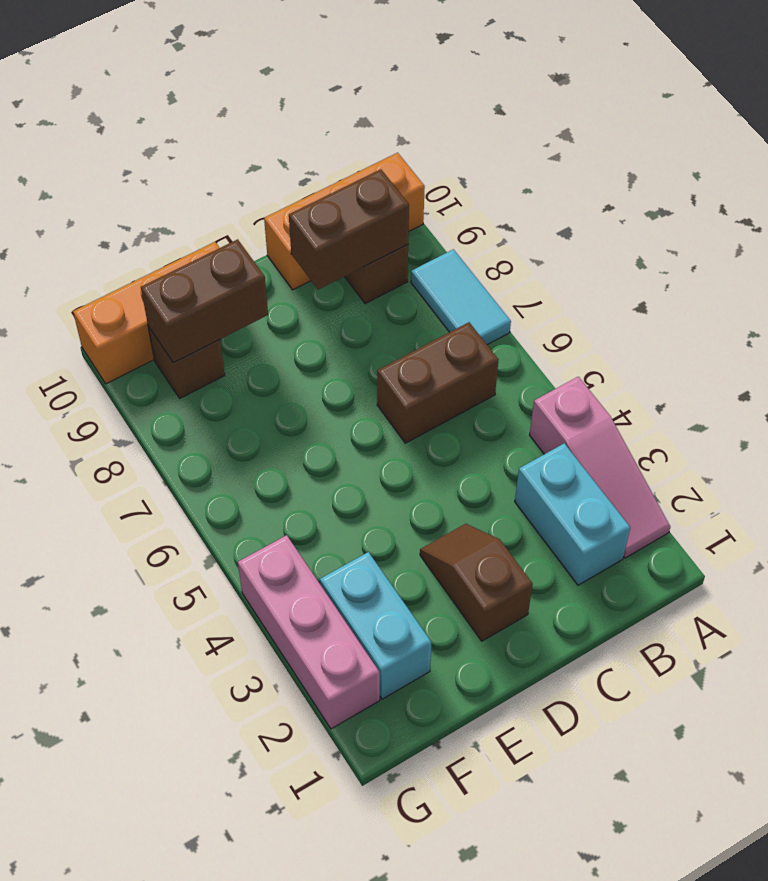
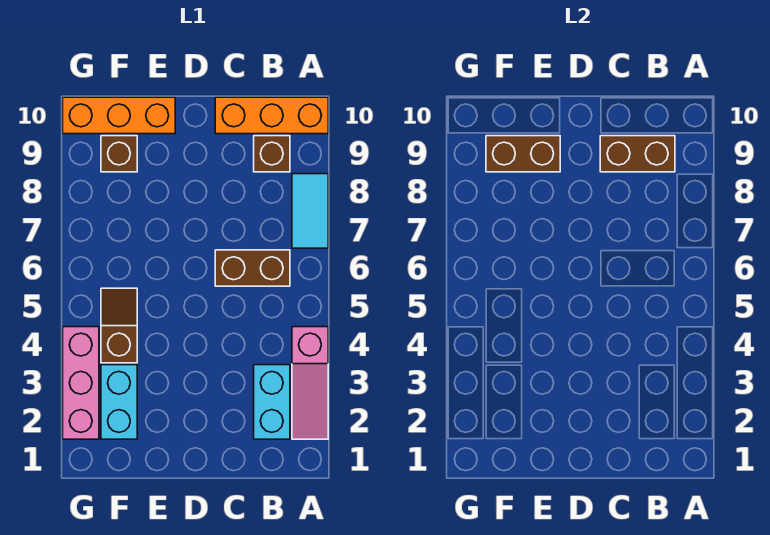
brown 1x2 slope [420,524,533,641] -> brown 1x2 slope moved to [101,288,137,363]

